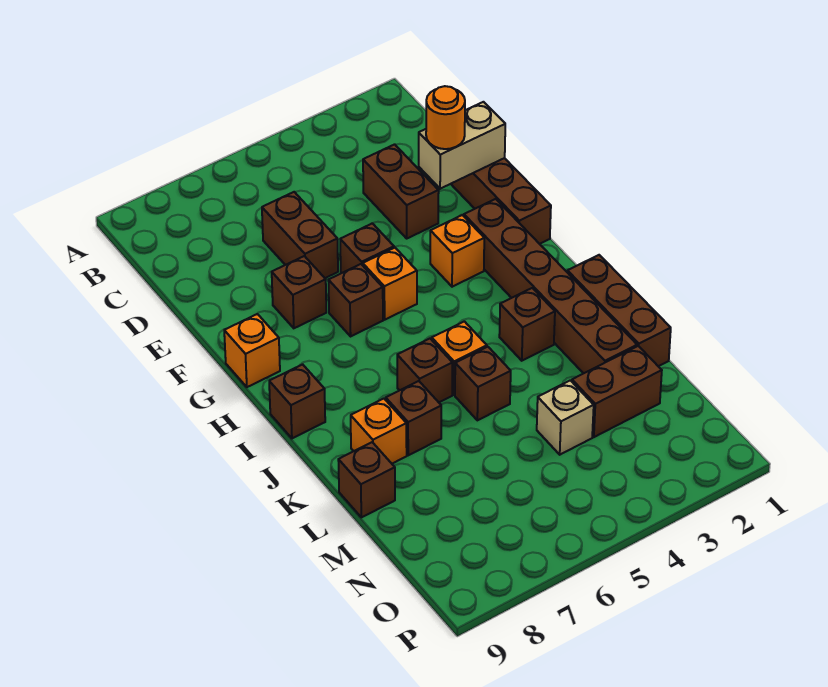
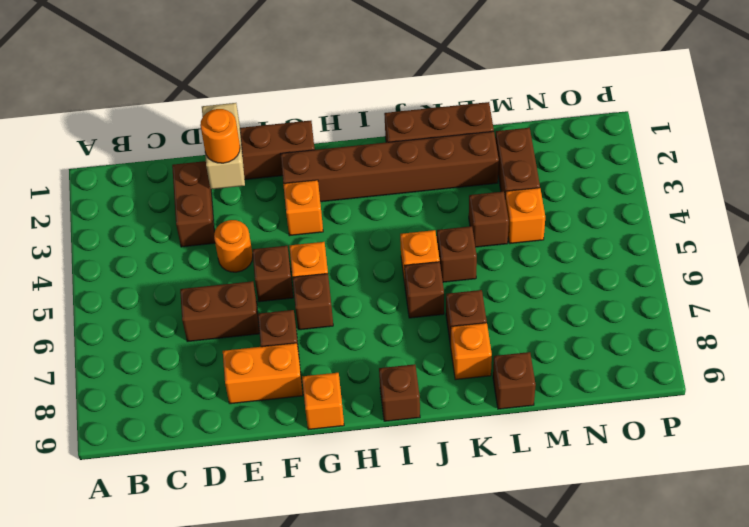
brown 1x2 brick [363,144,439,238] -> brown 1x2 brick turned to [172,161,215,247]
none -> orange 1x1 round brick [214,220,253,272]
none -> orange 1x2 brick [223,343,303,404]
brown 1x1 brick [499,288,555,361] -> brown 1x1 brick moved to [469,192,509,247]
tan 1x1 brick [537,380,594,455] -> orange 1x1 brick [505,188,545,244]

